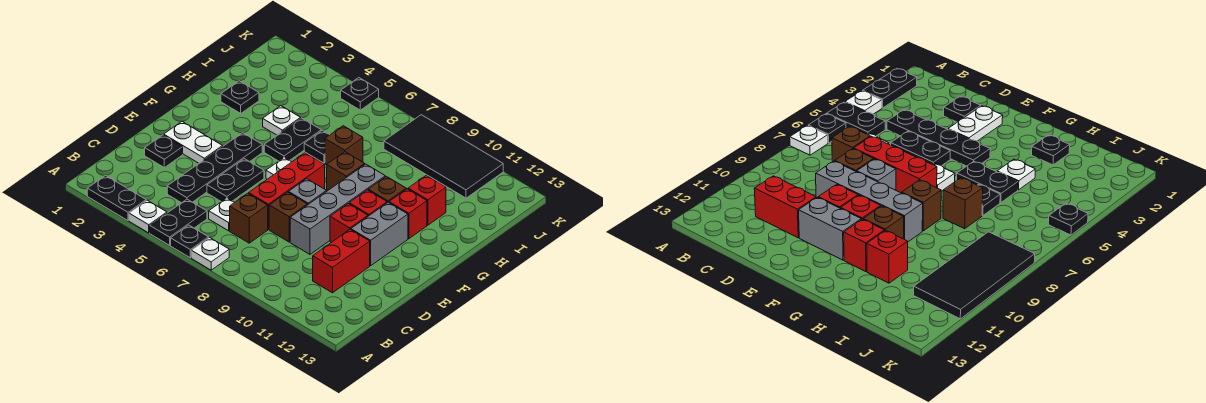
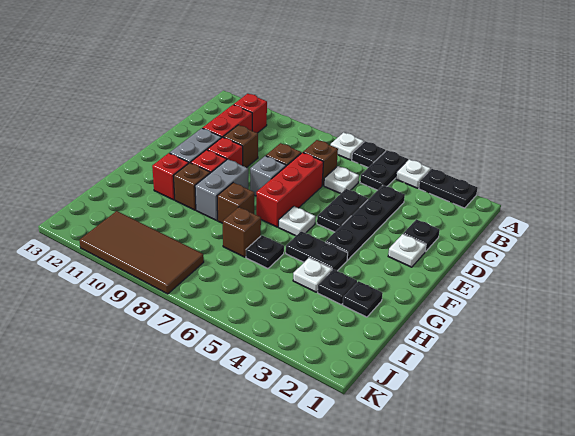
grey 1x4 brick [290,164,385,254] -> grey 1x2 brick [195,159,248,220]
none -> brown 1x1 brick [223,125,258,168]
white 1x2 plate [164,121,223,163] -> white 1x1 plate [388,234,426,267]
black 1x2 plate [264,118,321,161] -> black 1x2 plate turned to [286,231,348,271]
red 1x1 brick [408,175,446,225] -> red 1x1 brick moved to [234,94,267,133]
black 2x4 tile [384,115,503,198] -> brown 2x4 tile [79,211,204,294]
black 1x1 plate [341,78,379,110] -> black 1x1 plate moved to [318,269,357,304]

